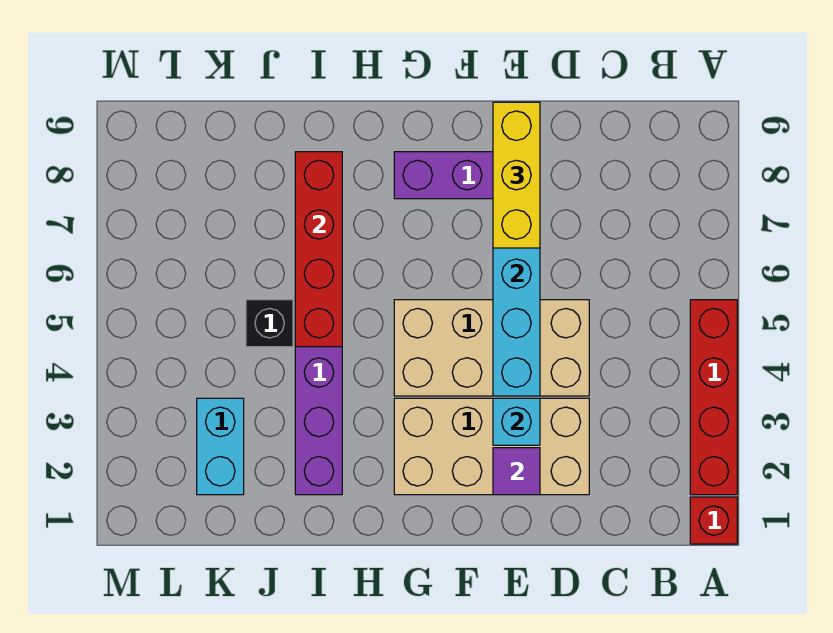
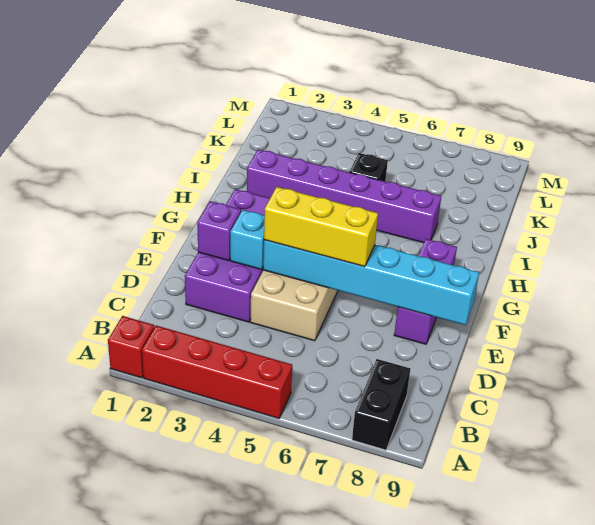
none -> black 1x2 brick [352,359,410,450]
tan 2x4 brick [394,398,589,495] -> purple 2x4 brick [185,189,270,322]
purple 1x1 tile [493,448,540,495] -> purple 1x1 brick [197,201,241,261]
yellow 1x3 brick [493,102,540,248] -> yellow 1x3 brick moved to [264,187,378,267]
red 1x4 brick [295,152,342,347] -> none
cyan 1x2 brick [197,398,244,495] -> none

